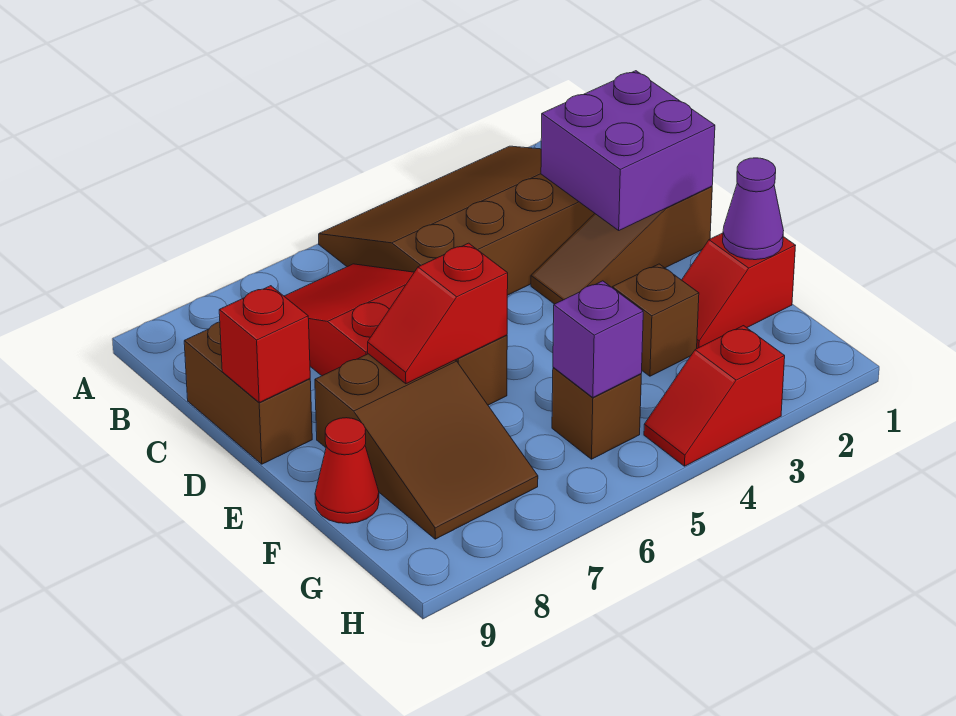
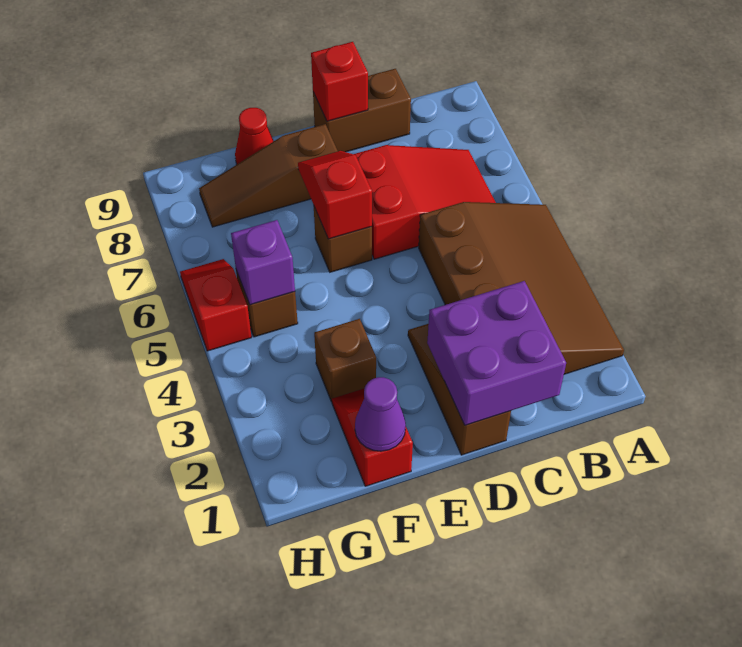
brown 2x3 slope [315,354,538,539] -> brown 1x3 slope [199,124,338,227]
red 1x2 slope [644,326,785,466] -> red 1x2 slope moved to [180,259,252,351]

